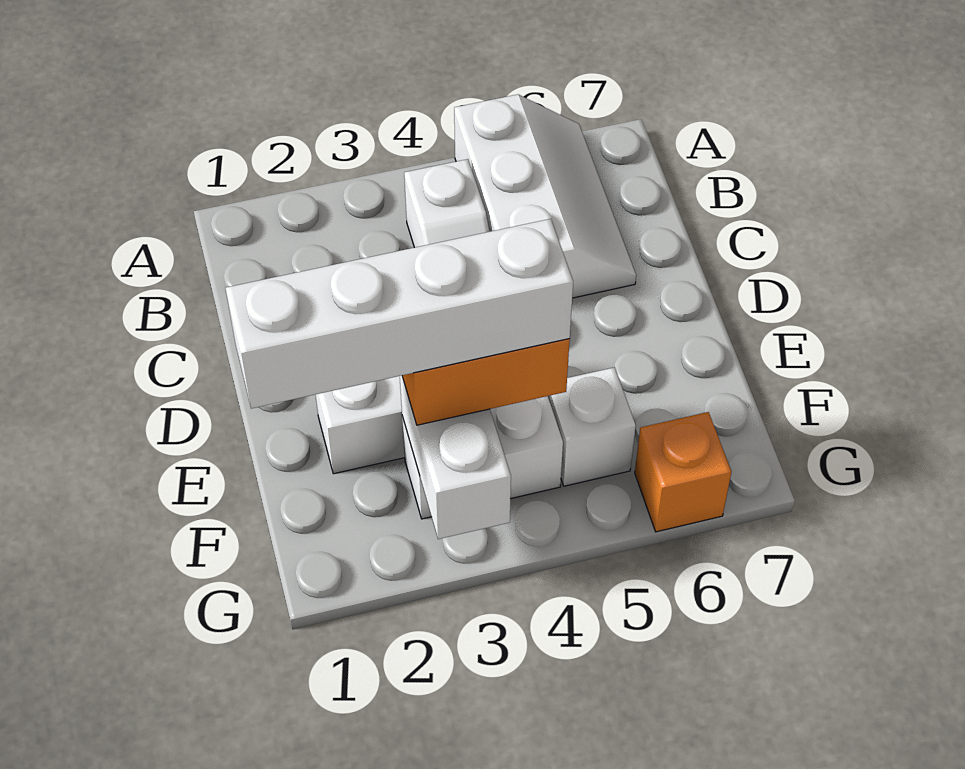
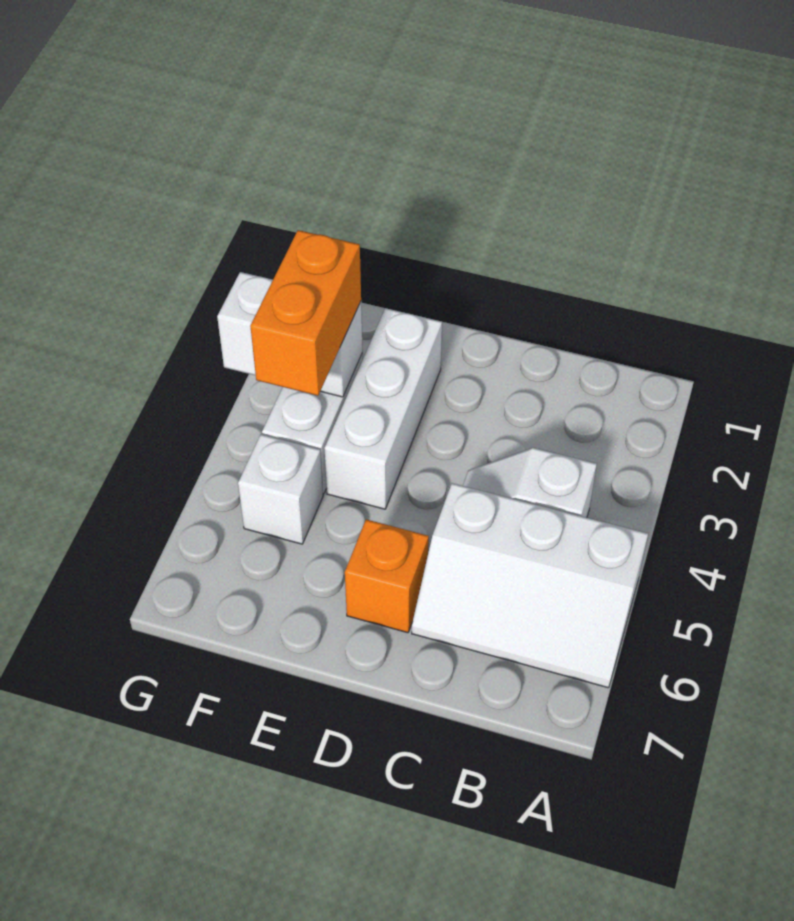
white 1x4 brick [225,219,573,409] -> none
orange 1x1 brick [635,412,731,532] -> orange 1x1 brick moved to [345,519,429,633]

